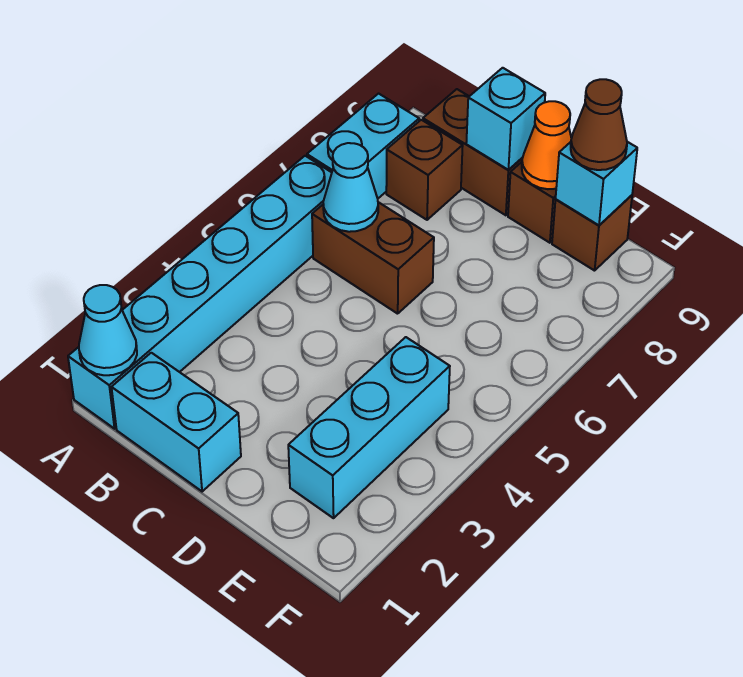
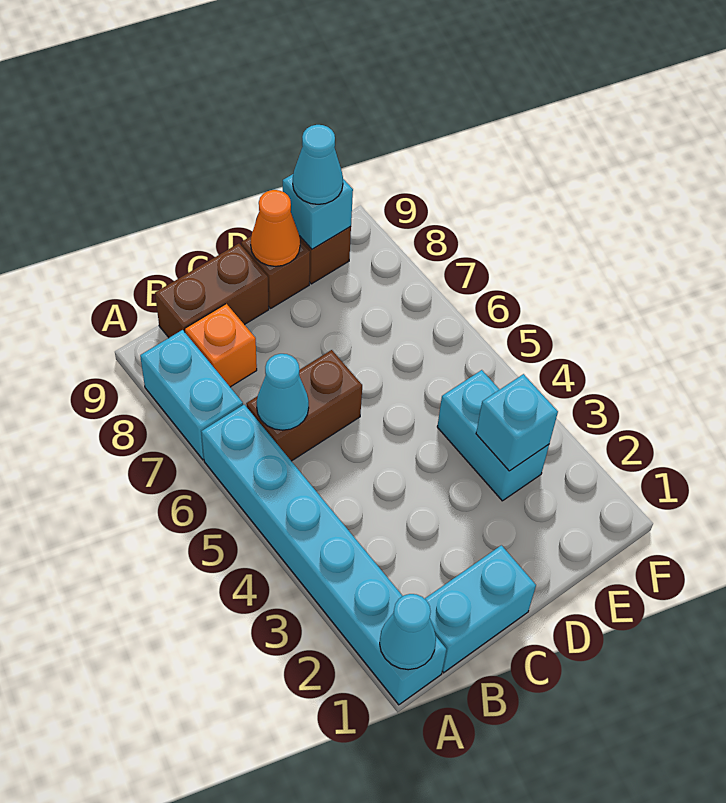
brown 1x1 brick [386,120,463,220] -> orange 1x1 brick [185,304,257,387]
cyan 1x1 brick [466,68,545,170] -> cyan 1x1 brick moved to [476,374,558,471]
cyan 1x3 brick [288,337,450,518] -> cyan 1x2 brick [437,370,549,501]
brown 1x1 cone [571,79,627,170] -> cyan 1x1 cone [293,125,343,204]

